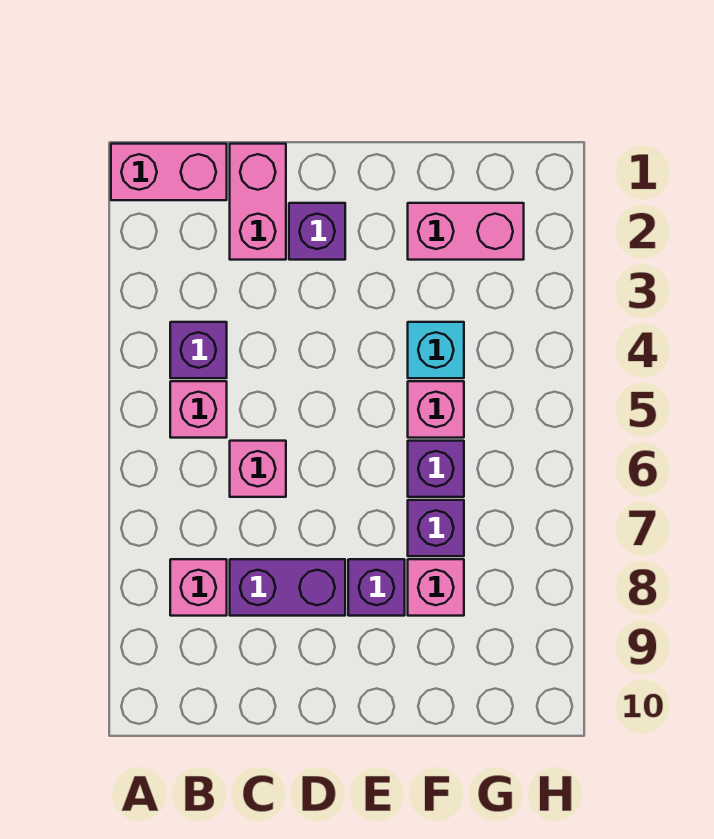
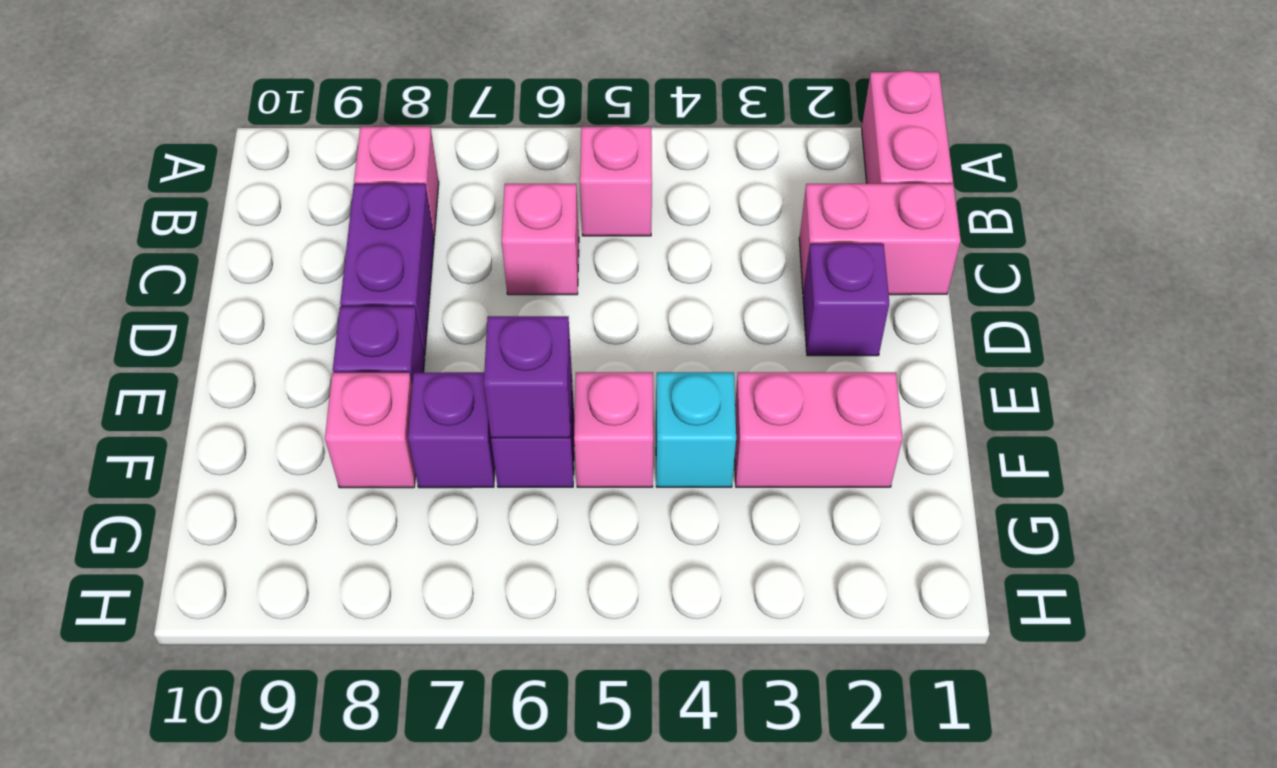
purple 1x1 brick [170,322,227,378] -> purple 1x1 brick moved to [484,316,572,438]
pink 1x2 brick [408,203,524,260] -> pink 1x2 brick turned to [735,372,902,487]

